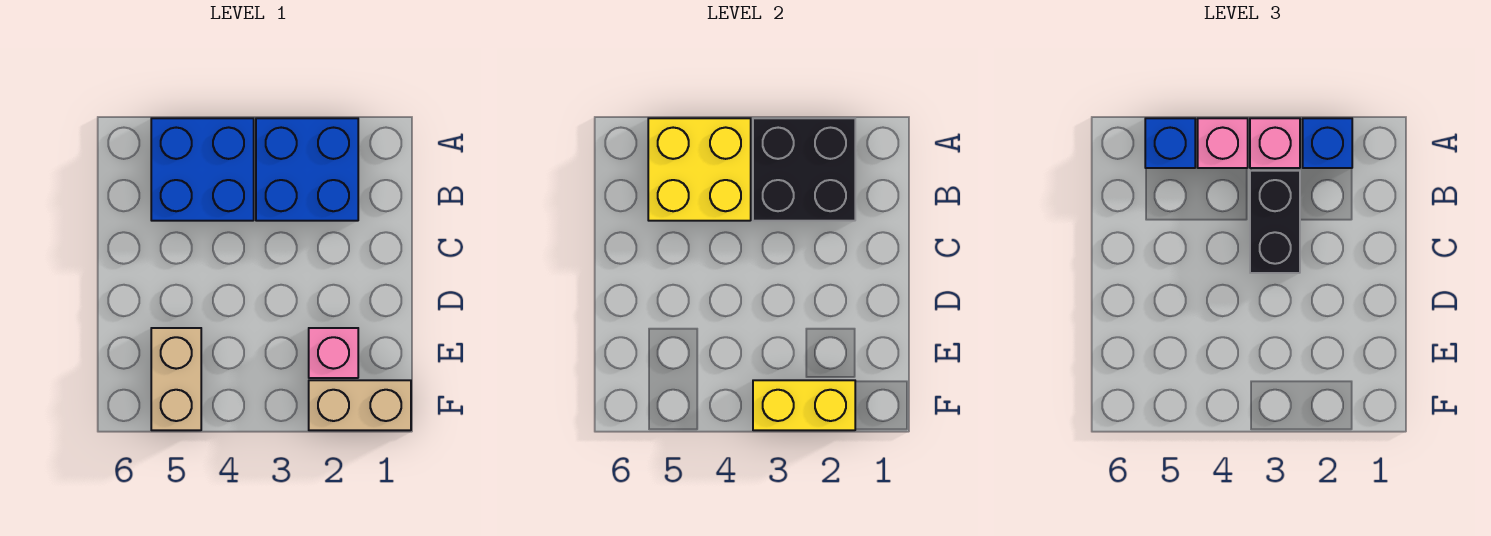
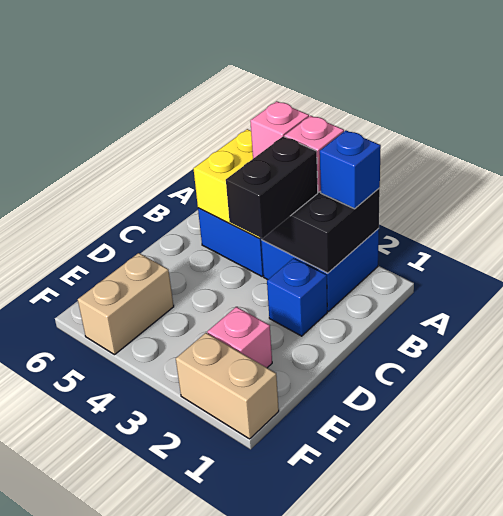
blue 1x1 brick [1145,118,1195,168] -> blue 1x1 brick moved to [267,258,327,336]
yellow 1x2 brick [753,380,855,430] -> none

